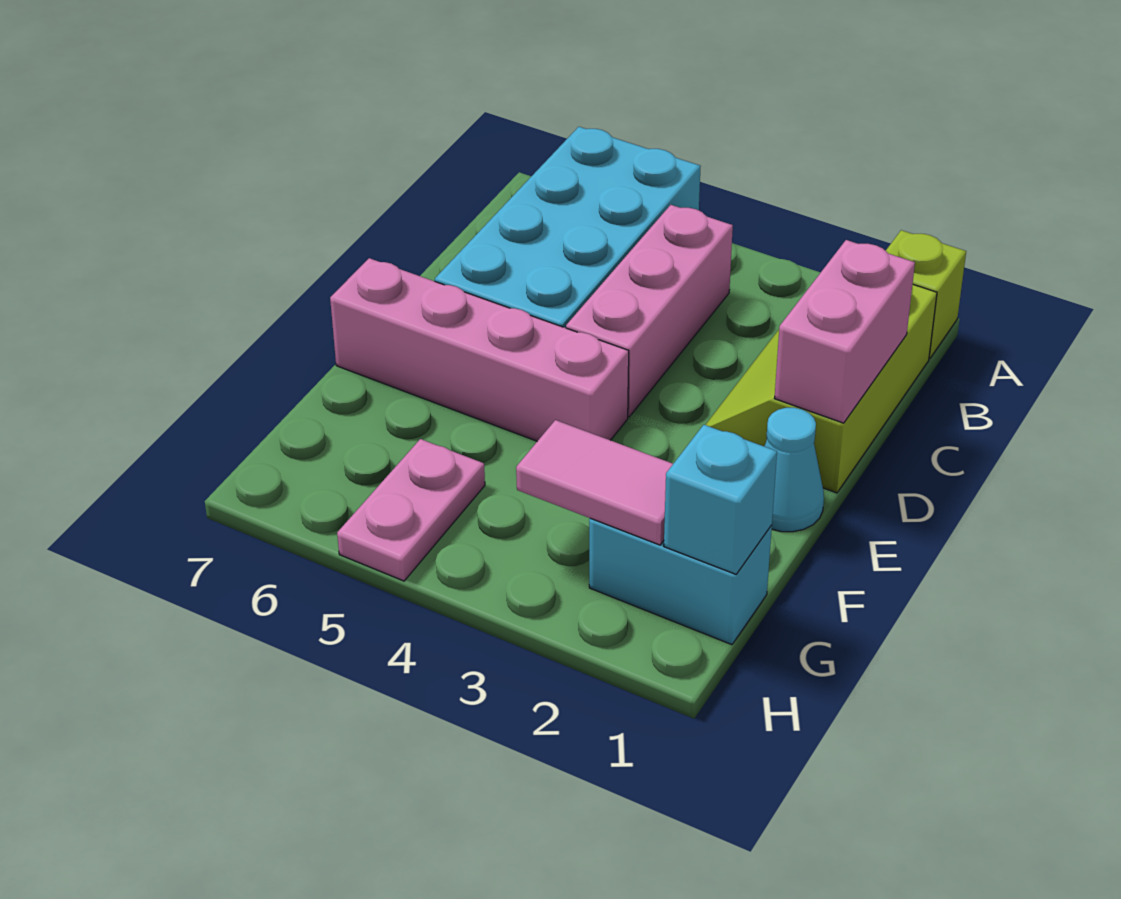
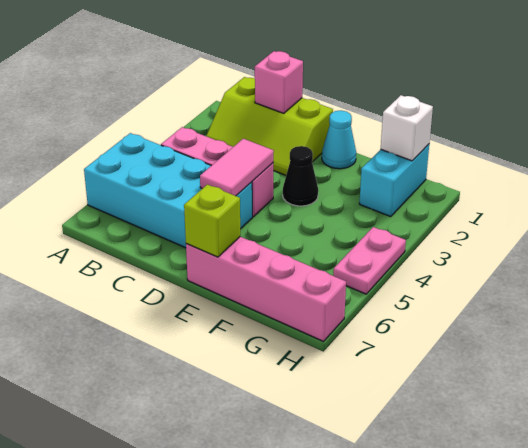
lime 1x1 brick [886,230,966,358] -> lime 1x1 brick moved to [184,184,240,257]
pink 1x2 brick [775,240,915,423] -> pink 1x1 brick [255,51,303,113]
none -> black 1x1 cone [283,146,318,206]
pink 1x4 brick [330,258,629,441] -> pink 1x4 brick turned to [186,237,346,341]
cyan 1x1 brick [664,425,777,574] -> white 1x1 brick [381,95,433,161]
pink 1x2 tile [516,420,673,545] -> pink 1x2 tile moved to [200,139,274,196]
pink 1x2 plate [337,439,485,581] -> pink 1x2 plate turned to [333,227,406,294]

